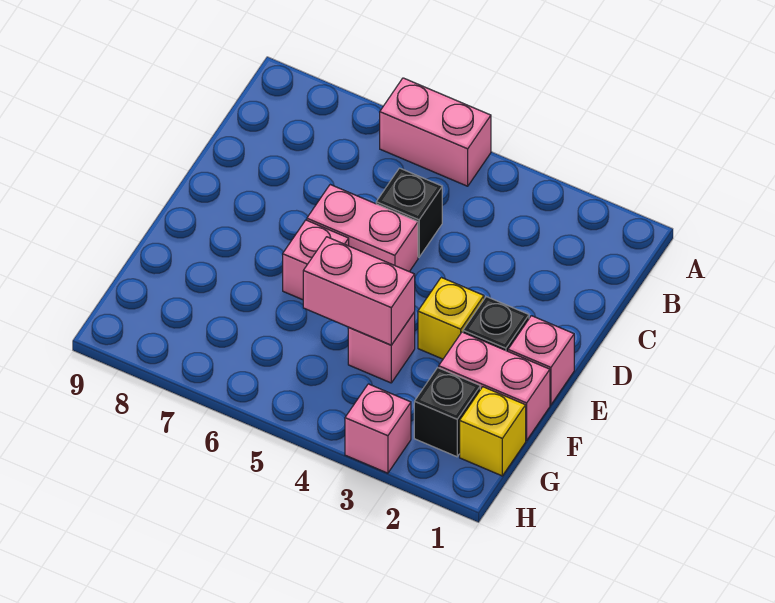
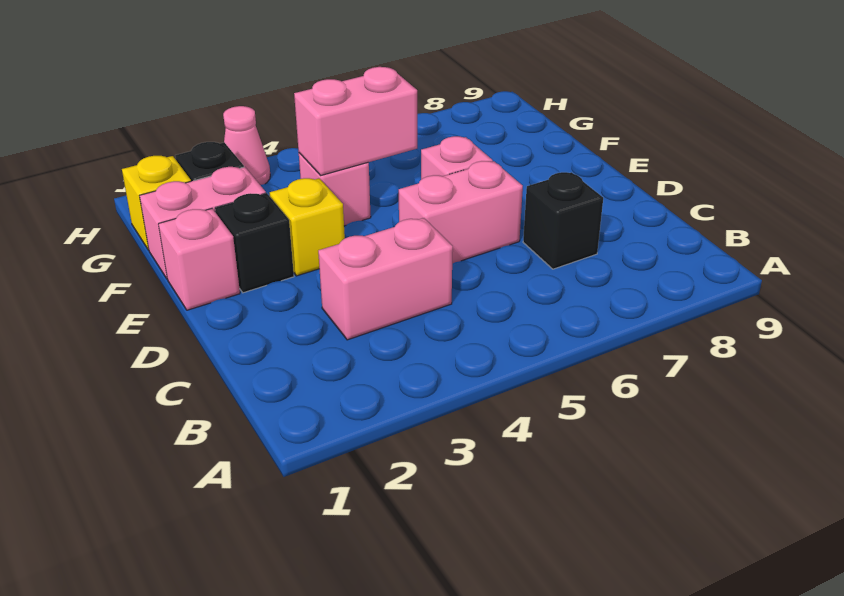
pink 1x2 brick [380,78,491,186] -> pink 1x2 brick moved to [318,218,453,340]
black 1x1 brick [376,168,442,257] -> black 1x1 brick moved to [523,172,603,269]
pink 1x1 brick [345,384,411,473] -> pink 1x1 cone [223,106,270,185]

